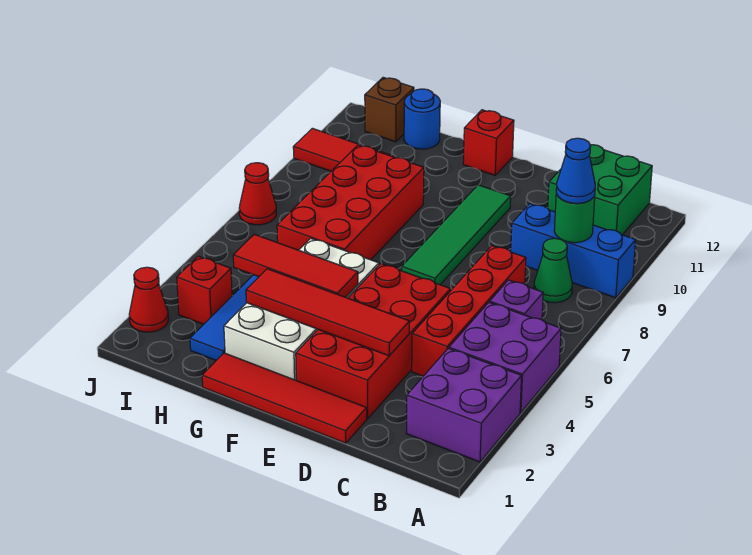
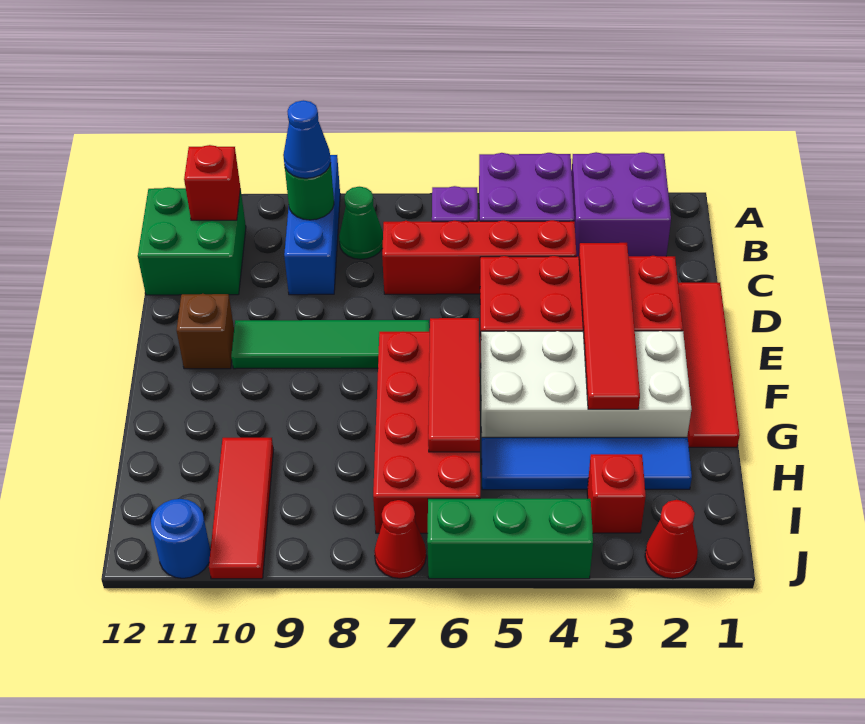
red 1x3 tile [233,234,358,297] -> red 1x3 tile moved to [428,318,480,452]
red 1x1 brick [463,110,514,175] -> red 1x1 brick moved to [184,145,240,220]
red 2x4 brick [277,145,424,260] -> red 2x4 brick turned to [373,331,480,533]
blue 1x1 round brick [404,89,440,149] -> blue 1x1 round brick moved to [151,499,210,578]
brown 1x1 brick [365,77,414,142] -> brown 1x1 brick moved to [177,294,234,369]
none -> green 1x3 brick [427,499,593,579]

